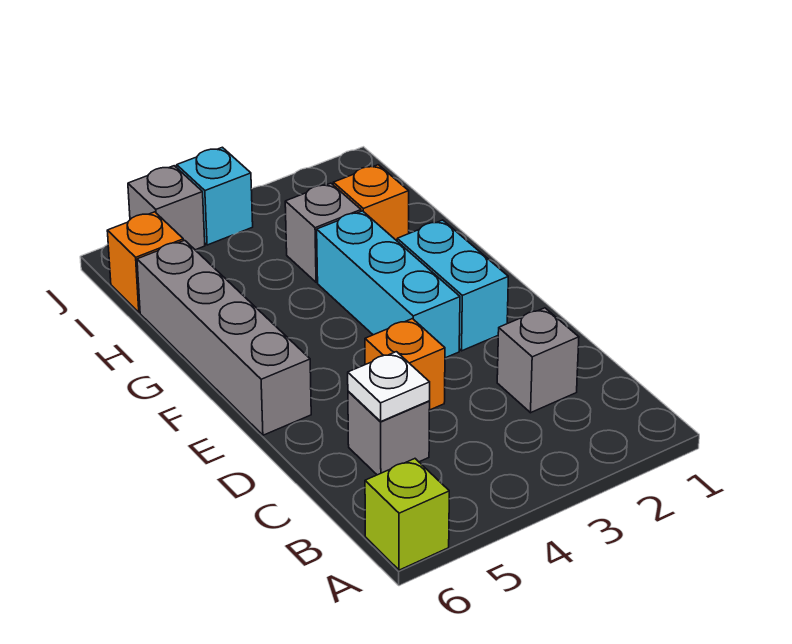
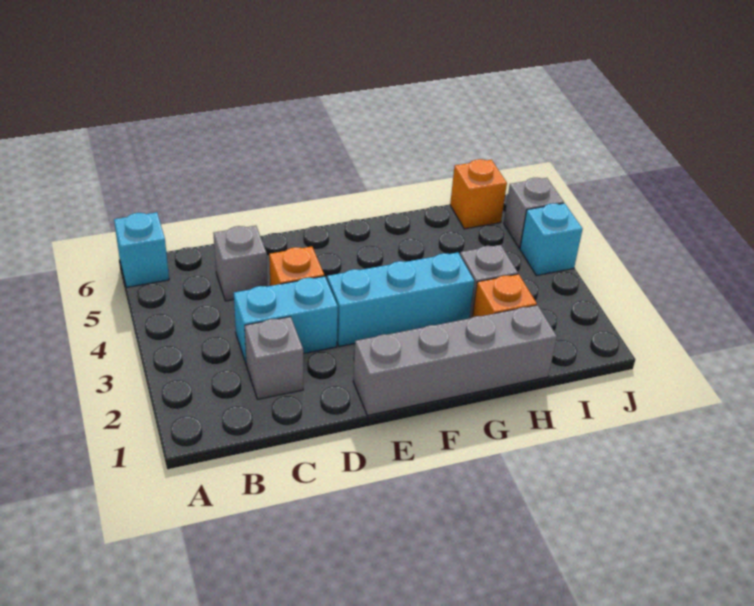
lime 1x1 brick [365,459,449,570] -> cyan 1x1 brick [114,212,169,287]
white 1x1 plate [348,352,430,421] -> none
cyan 1x2 brick [397,220,508,351] -> cyan 1x2 brick moved to [234,276,338,363]
grey 1x4 brick [137,240,311,435] -> grey 1x4 brick moved to [353,305,557,415]

